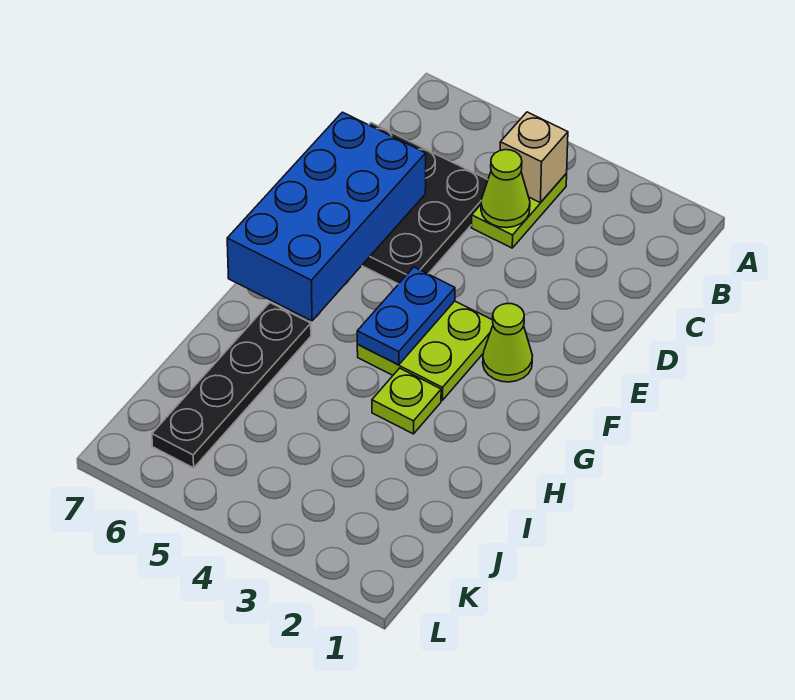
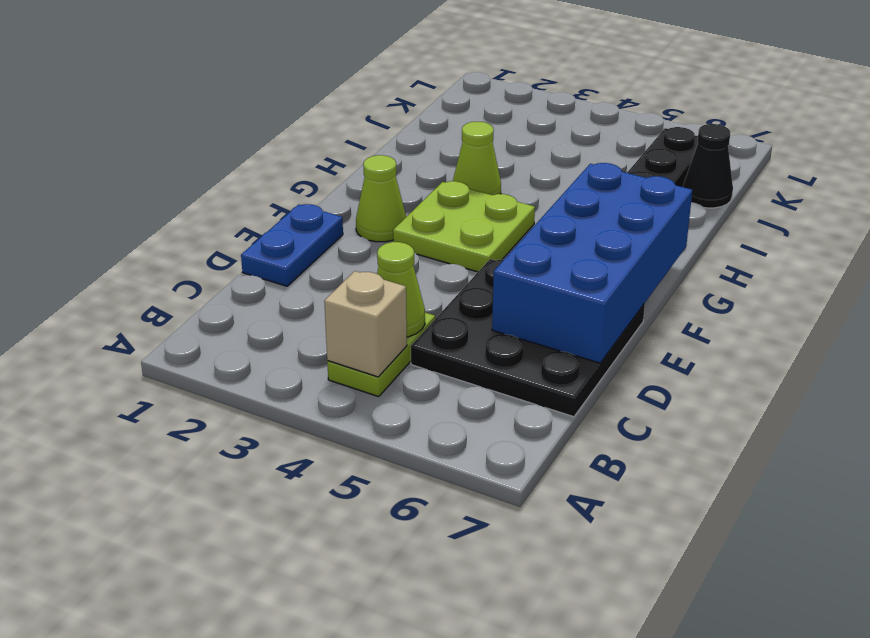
blue 1x2 plate [357,267,455,365] -> blue 1x2 plate moved to [241,204,343,286]
lime 1x1 plate [372,368,441,434] -> lime 1x1 cone [453,122,501,195]
none -> black 1x1 cone [683,124,733,208]

